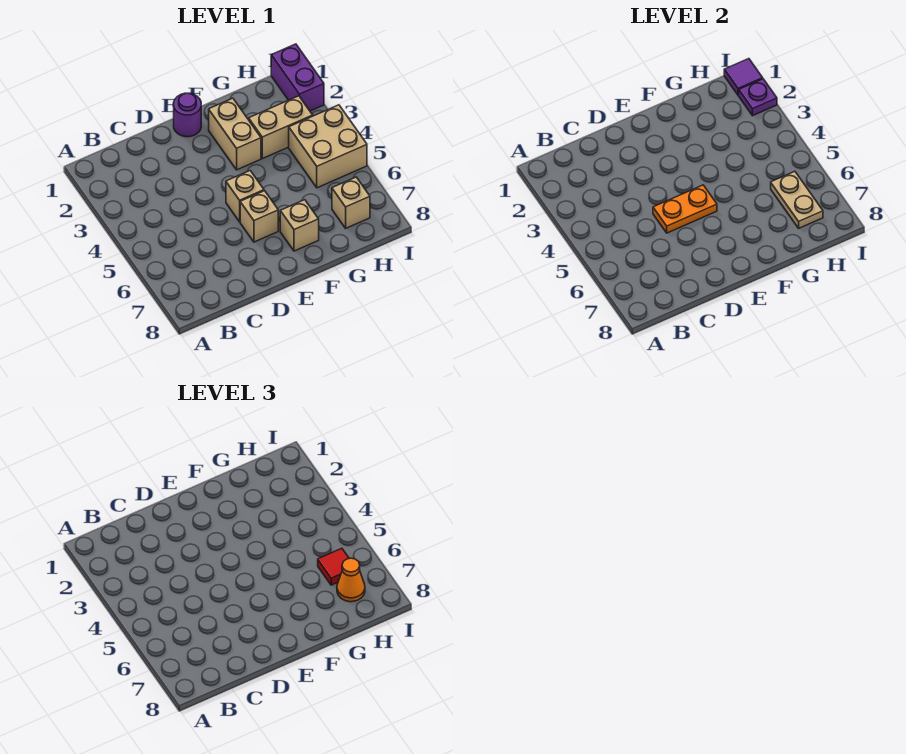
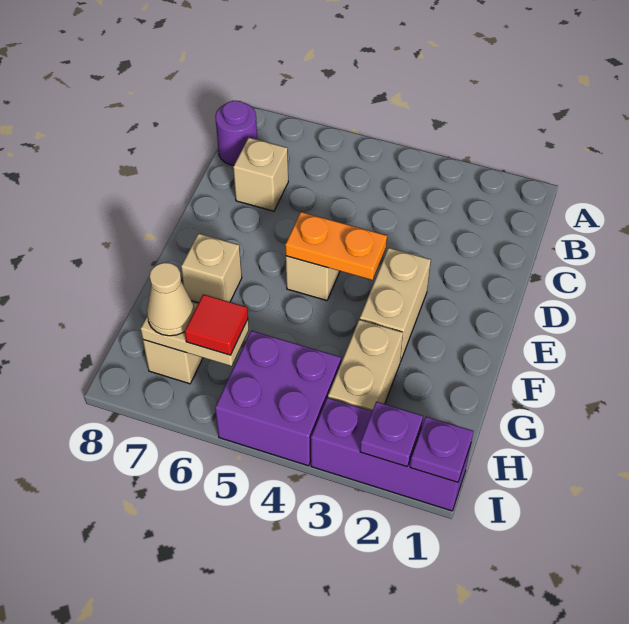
orange 1x2 plate [653,185,717,233] -> orange 1x2 plate turned to [285,212,387,280]
purple 1x1 round brick [174,93,201,137] -> purple 1x1 round brick moved to [215,101,257,165]
tan 1x1 brick [240,191,278,242] -> tan 1x1 brick moved to [233,138,288,211]
tan 1x2 brick [209,98,261,170] -> tan 1x2 brick turned to [360,248,431,362]
tan 2x2 brick [289,105,367,188] -> purple 2x2 brick [215,331,341,466]
orange 1x1 cone [337,558,365,602] -> tan 1x1 cone [147,263,194,336]
purple 1x2 brick [271,44,324,111] -> purple 1x3 brick [311,398,471,511]
purple 1x1 tile [724,59,763,95] -> purple 1x1 plate [410,417,473,482]

